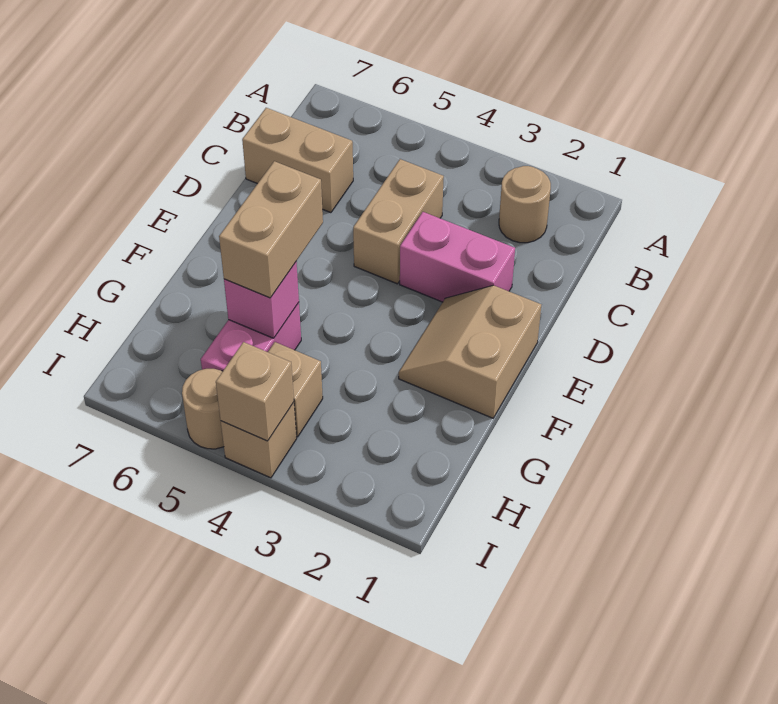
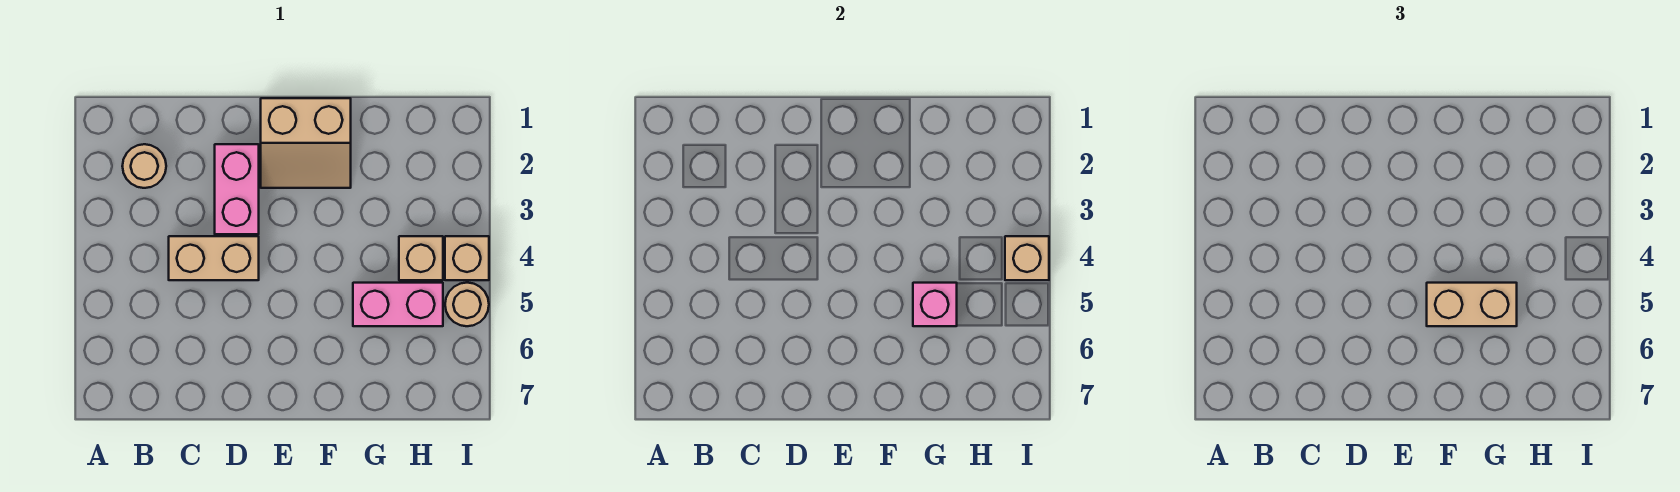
tan 1x2 brick [242,108,353,213] -> none

